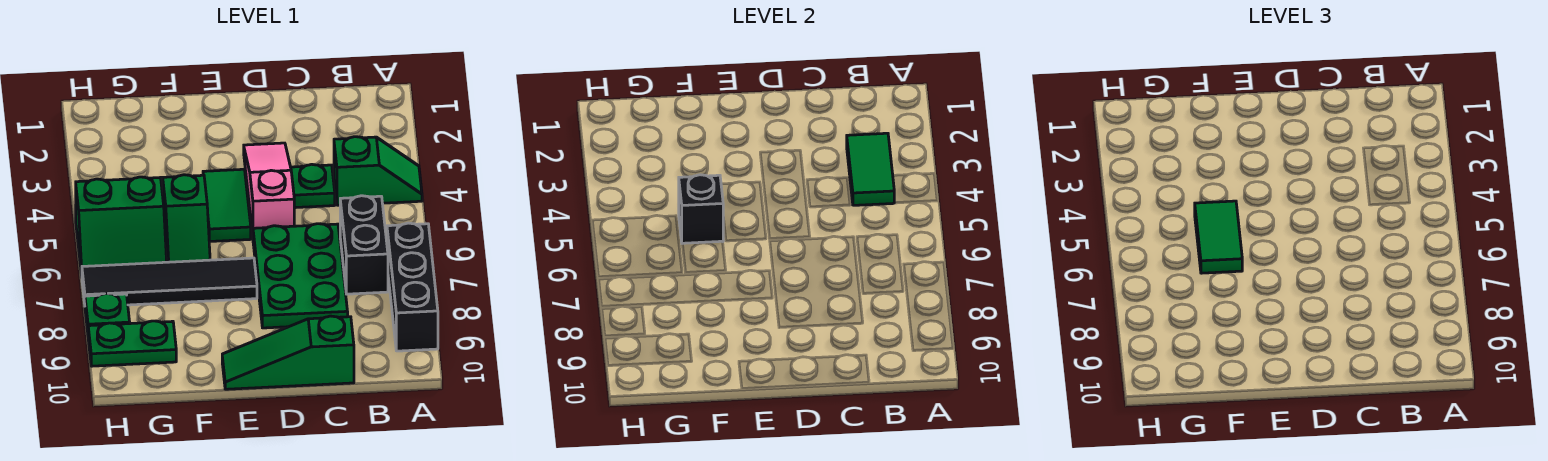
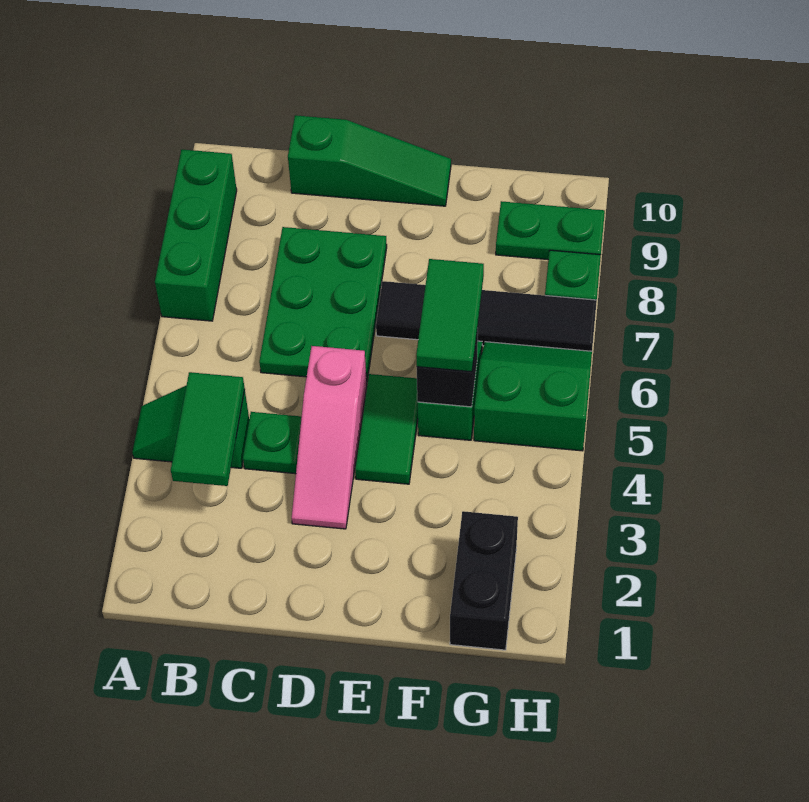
black 1x3 brick [387,223,438,351] -> green 1x3 brick [155,149,237,321]
black 1x2 brick [340,196,388,294] -> black 1x2 brick moved to [450,511,518,650]

